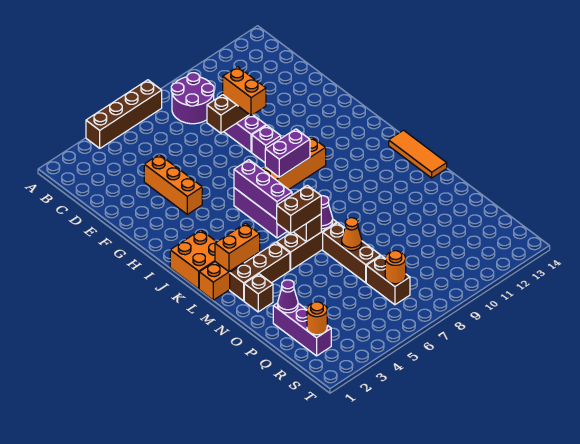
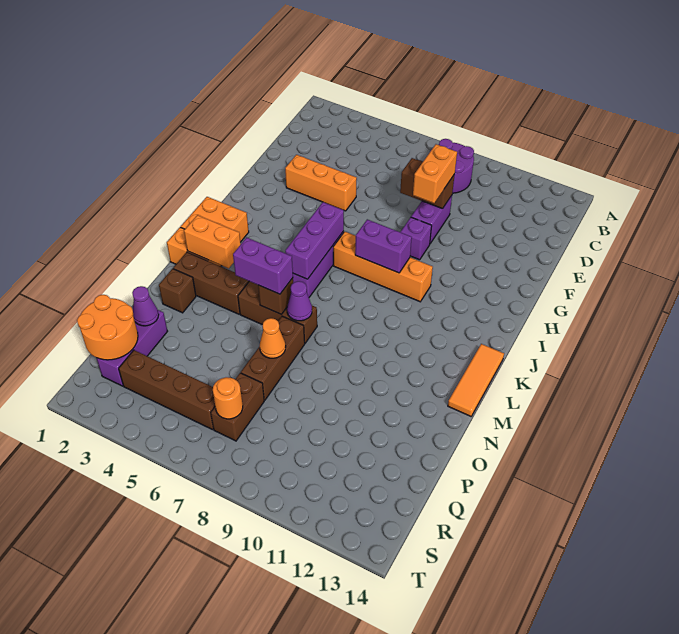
brown 1x4 brick [86,80,162,148] -> brown 1x4 brick moved to [119,350,215,430]
orange 1x3 brick [144,155,202,214] -> orange 1x3 brick turned to [285,155,357,211]
brown 1x2 brick [276,185,321,233] -> purple 1x2 brick [233,237,293,294]
orange 1x1 round brick [307,302,327,335] -> orange 2x2 round brick [77,295,138,360]

